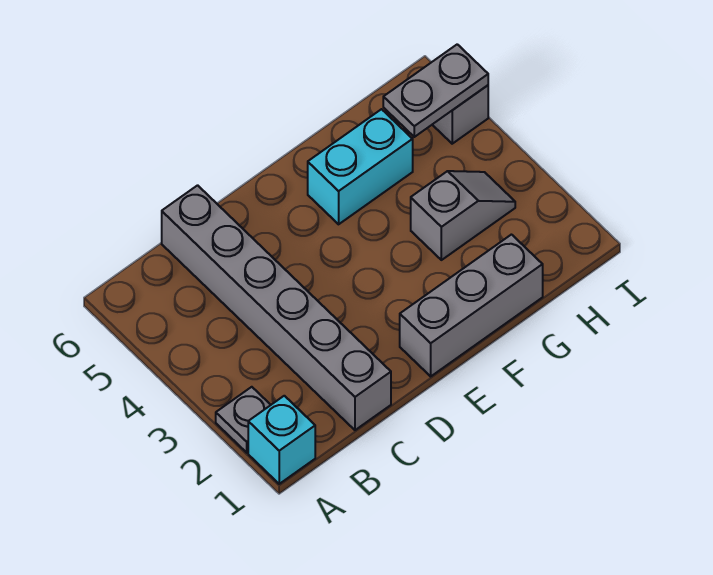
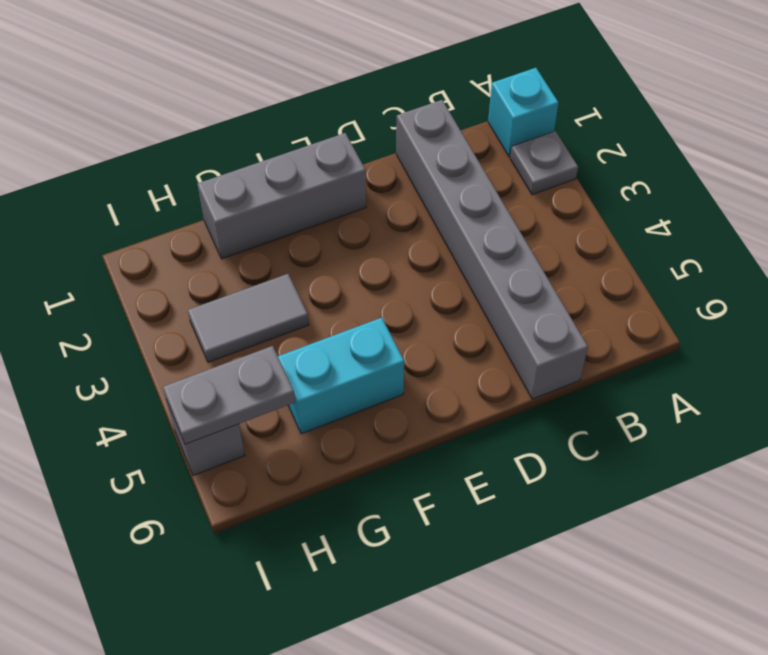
grey 1x2 slope [411,171,515,260] -> grey 1x2 tile [188,274,309,362]

